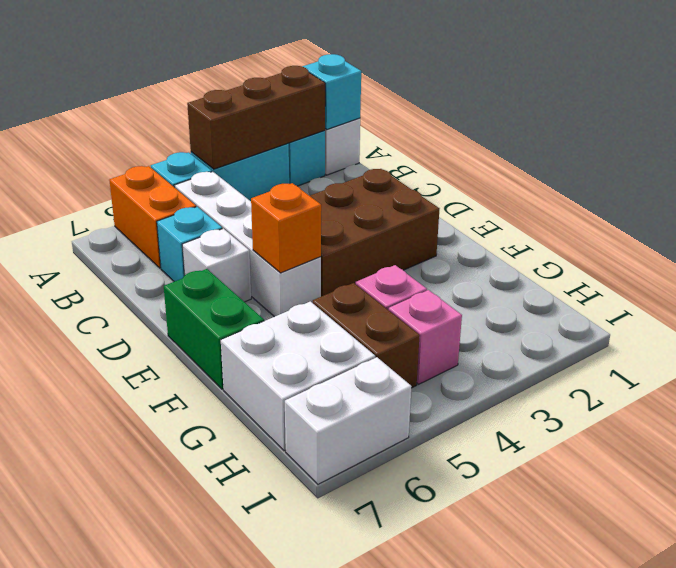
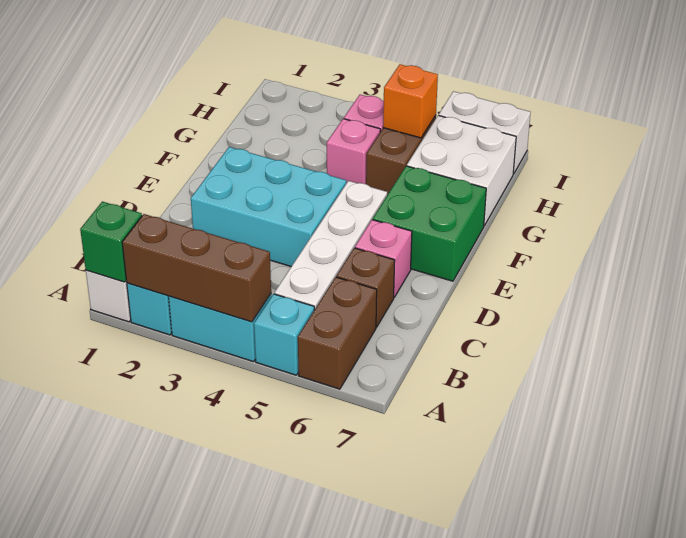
cyan 1x1 brick [302,54,361,130] -> green 1x1 brick [80,202,142,282]
orange 1x2 brick [109,166,196,268] -> brown 1x2 brick [298,277,377,389]
cyan 1x1 brick [157,207,222,282] -> brown 1x1 brick [336,248,395,327]
brown 2x3 brick [310,169,439,297] -> cyan 2x3 brick [191,147,346,266]
white 1x1 brick [182,229,251,302] -> pink 1x1 brick [355,220,412,297]
orange 1x1 brick [251,183,321,273] -> orange 1x1 brick moved to [383,64,438,138]
green 1x2 brick [164,269,264,389] -> green 2x2 brick [373,166,486,281]

